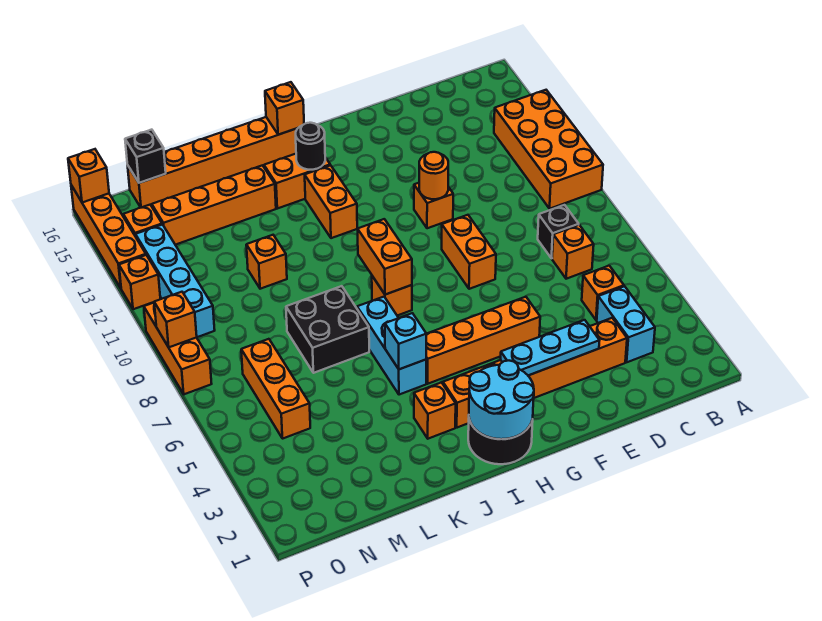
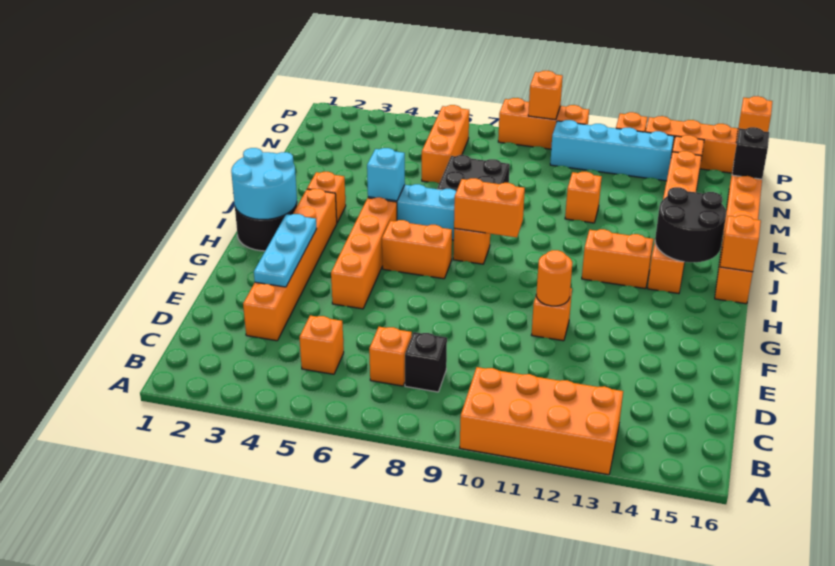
cyan 1x2 brick [597,286,655,362] -> none
orange 1x2 brick [442,215,496,289] -> orange 1x2 brick moved to [382,220,452,279]
black 1x1 round brick [296,123,325,170] -> black 2x2 round brick [655,187,726,262]
orange 1x3 brick [241,339,310,439] -> orange 1x3 brick turned to [422,105,469,183]

